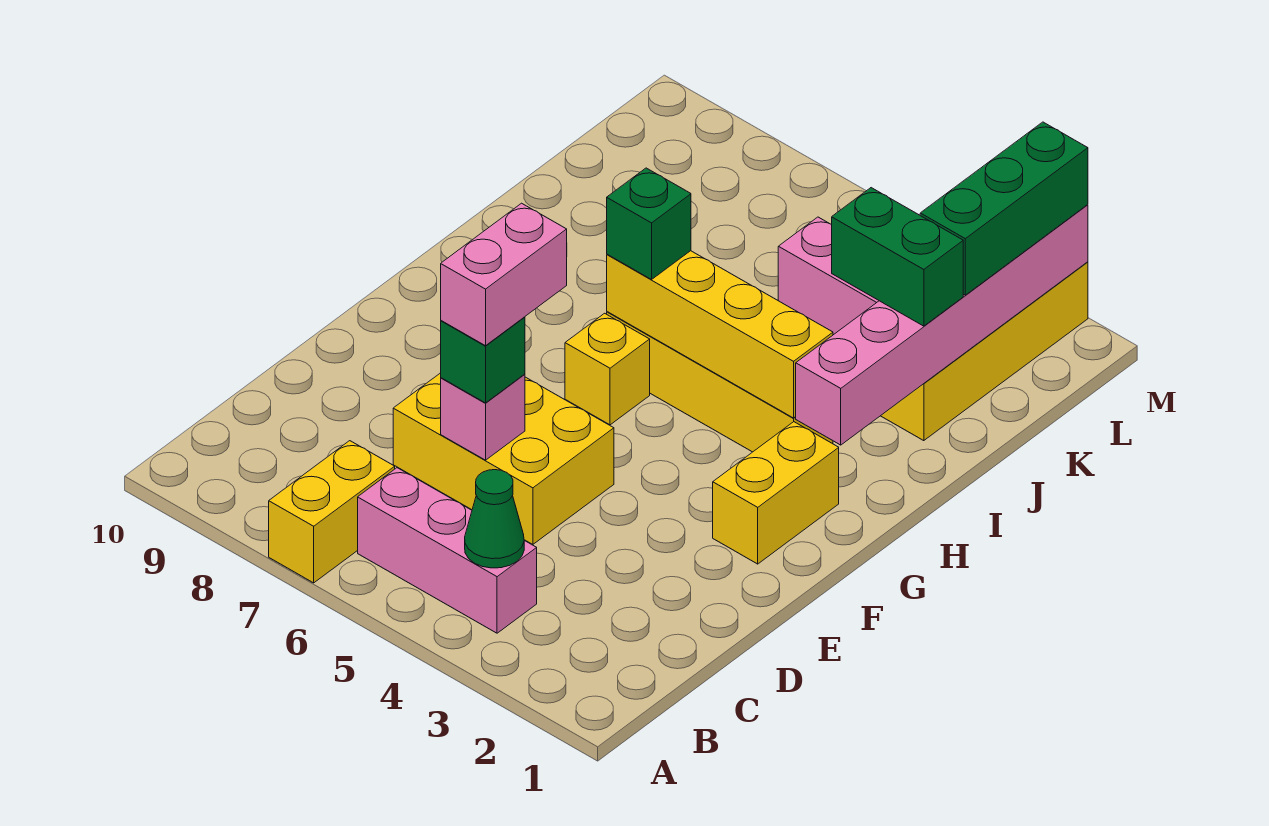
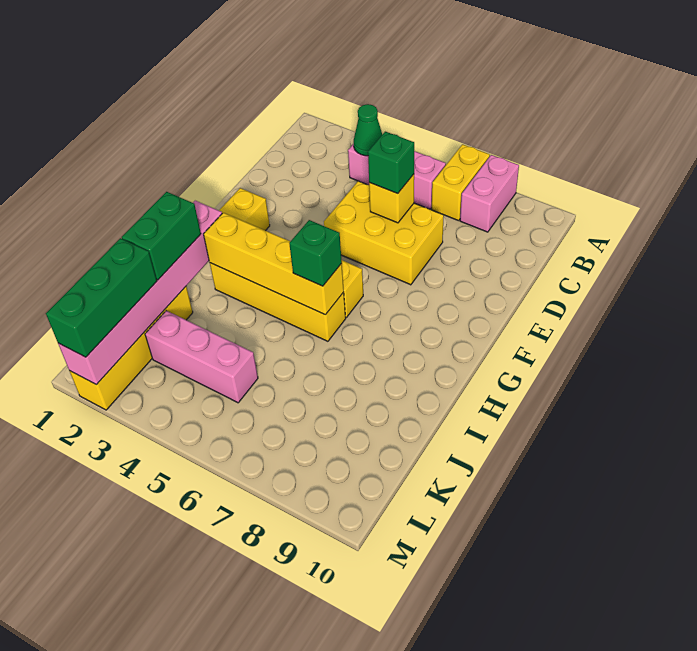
pink 1x1 brick [441,374,525,460] -> yellow 1x1 brick [369,174,414,223]
pink 1x2 brick [441,203,567,346] -> pink 1x2 brick moved to [460,155,519,232]
green 1x2 brick [832,188,963,326] -> green 1x2 brick turned to [122,192,201,280]

